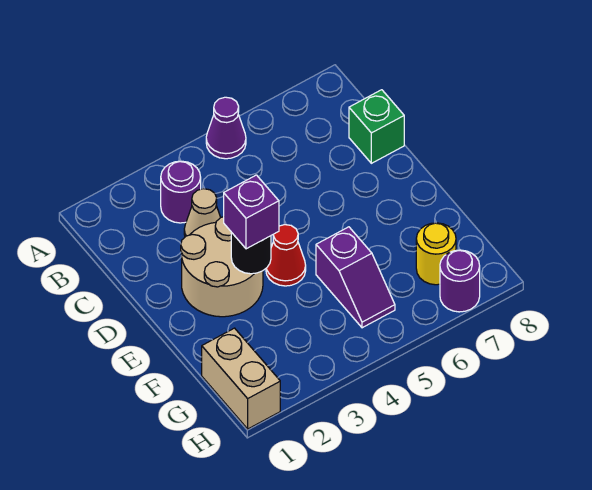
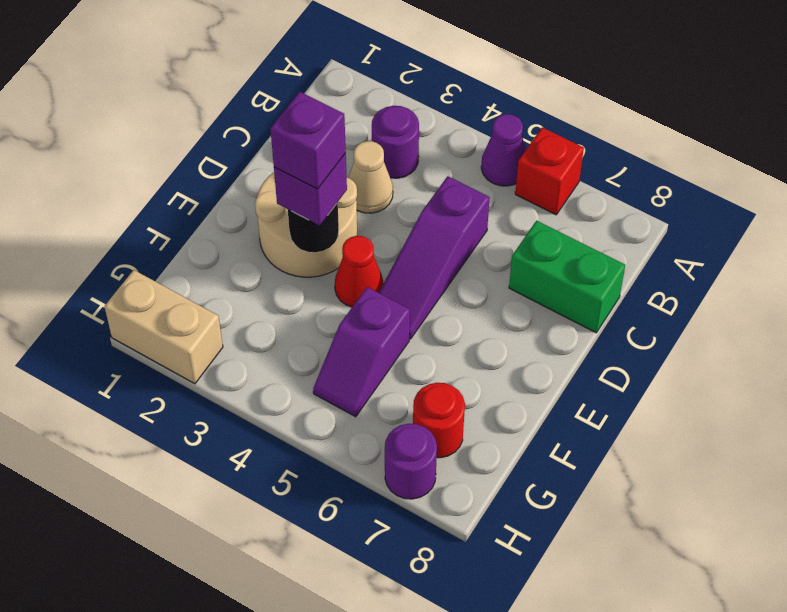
none -> red 1x1 brick [515,127,584,215]
none -> purple 1x3 slope [379,176,490,339]
green 1x1 brick [349,90,404,163] -> green 1x2 brick [509,221,625,333]
none -> purple 1x1 brick [270,92,346,189]
tan 1x2 brick [202,328,280,429] -> tan 1x2 brick turned to [105,270,223,384]
yellow 1x1 round brick [416,223,456,285] -> red 1x1 round brick [413,383,465,458]

